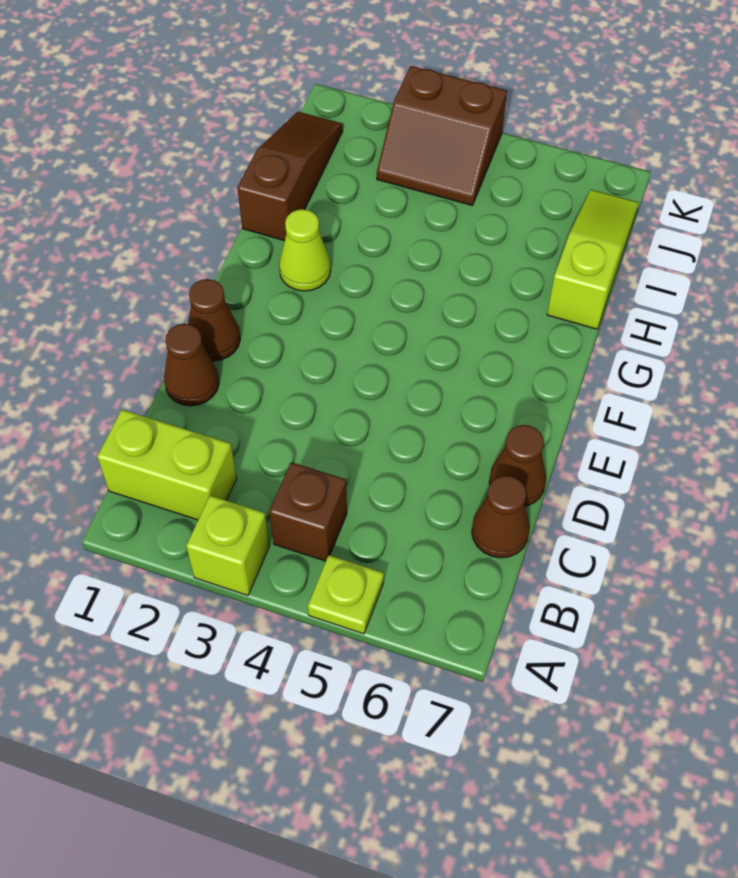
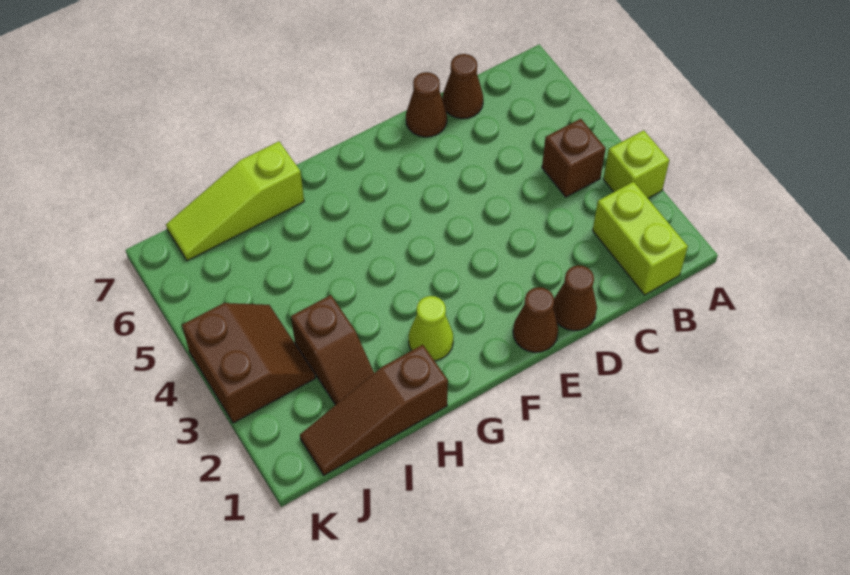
lime 1x1 plate [308,555,384,634] -> none
none -> brown 1x2 slope [291,295,374,405]

